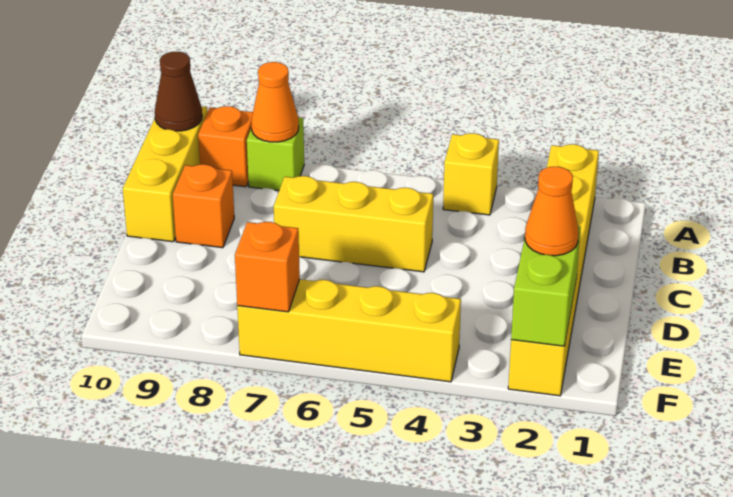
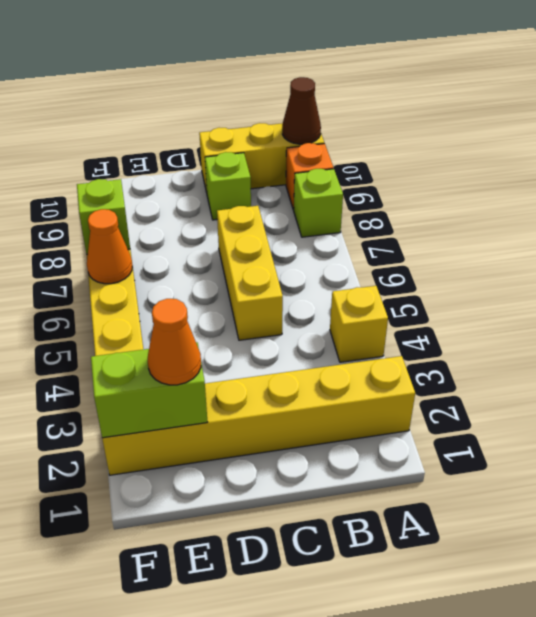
orange 1x1 cone [251,62,299,142] -> orange 1x1 cone moved to [87,209,132,284]
orange 1x1 brick [173,164,234,248] -> lime 1x1 brick [205,152,251,220]
orange 1x1 brick [235,222,300,312] -> lime 1x1 brick [77,179,130,254]

